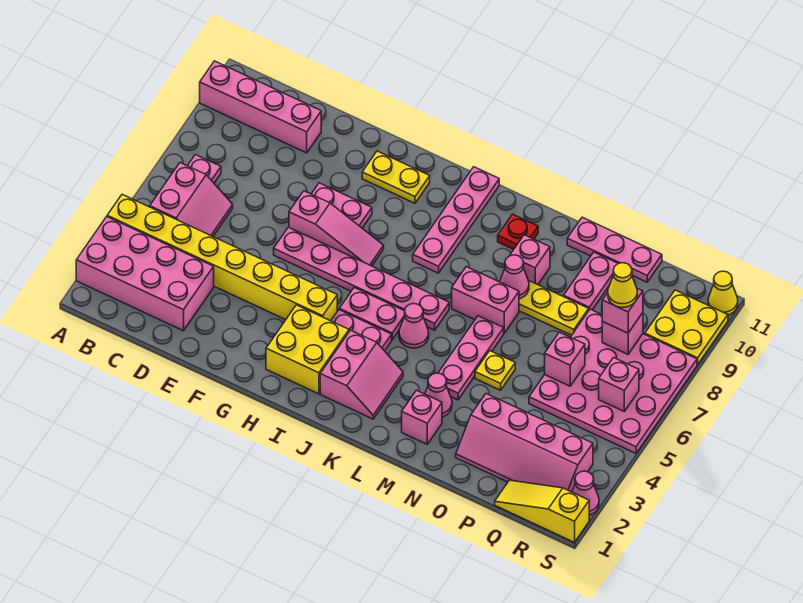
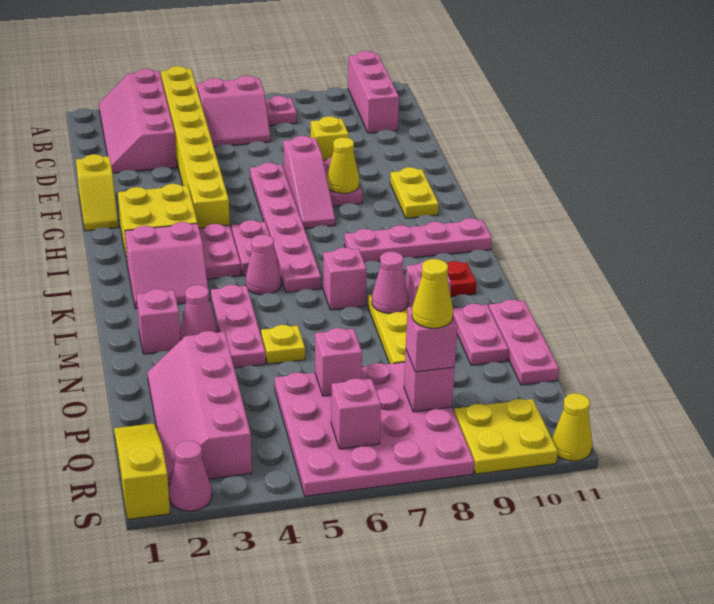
pink 2x4 brick [76,217,214,331] -> pink 2x4 slope [99,69,177,173]
pink 1x4 brick [200,61,321,153] -> pink 1x3 brick [348,51,399,133]
none -> yellow 1x1 brick [311,116,349,161]
none -> yellow 1x2 slope [76,154,119,231]
none -> yellow 1x1 cone [327,137,359,193]
pink 1x2 brick [452,267,519,333] -> pink 1x1 brick [323,247,367,310]
pink 1x3 plate [438,316,504,400] -> pink 1x3 plate turned to [211,285,266,368]
pink 1x2 plate [564,252,618,310] -> pink 1x2 plate turned to [453,304,509,365]

